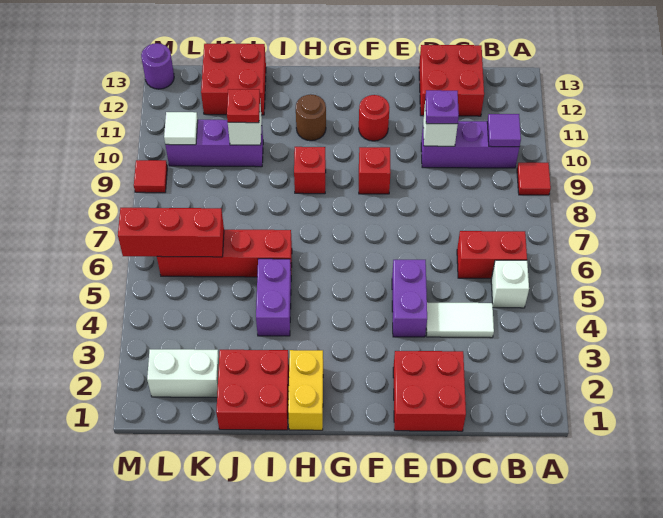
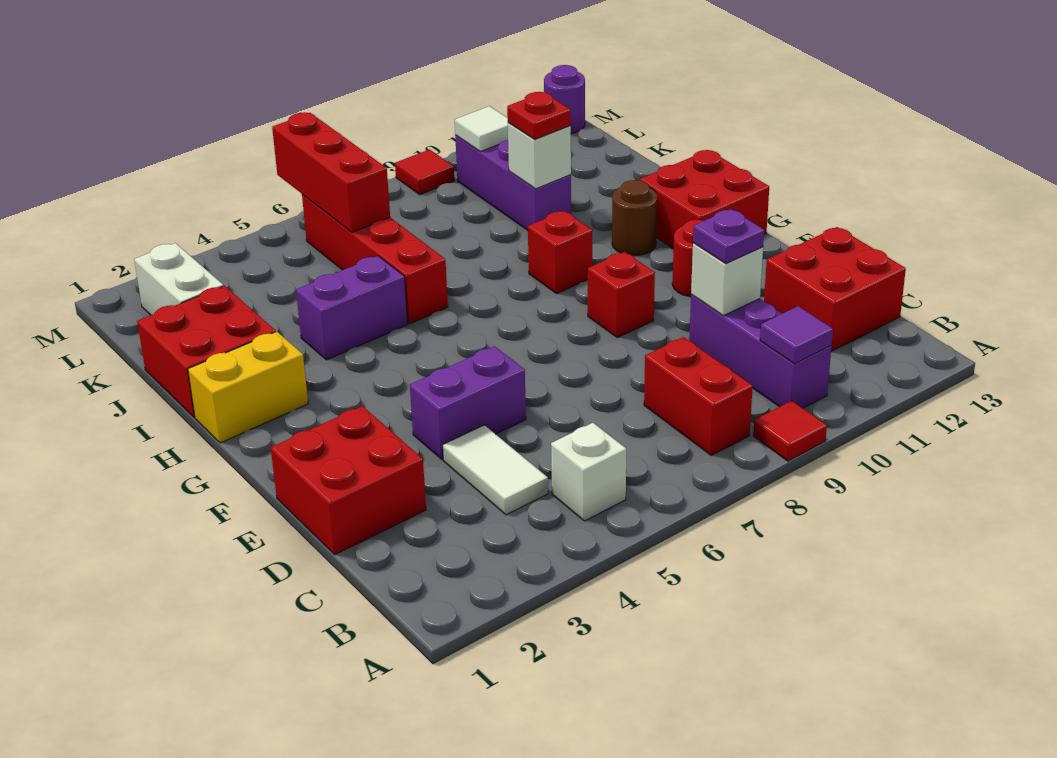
red 1x2 brick [457,231,527,278] -> red 1x2 brick moved to [644,337,753,455]
red 2x2 brick [201,44,266,115] -> red 2x2 brick moved to [640,150,769,249]

